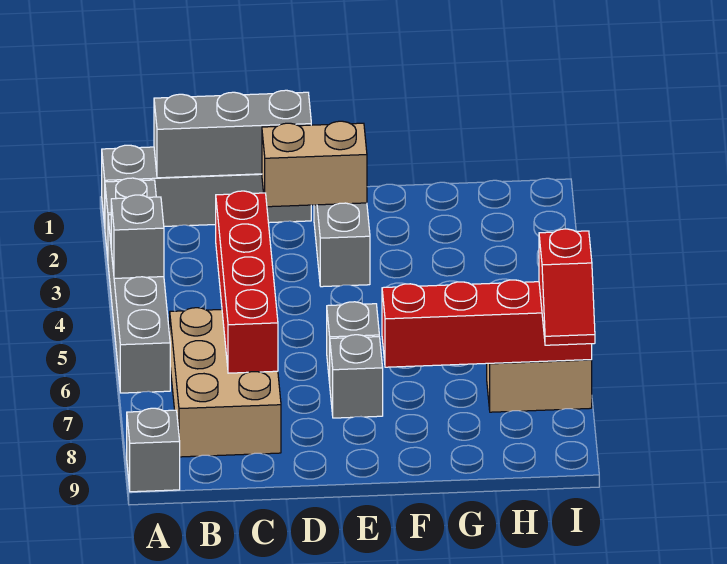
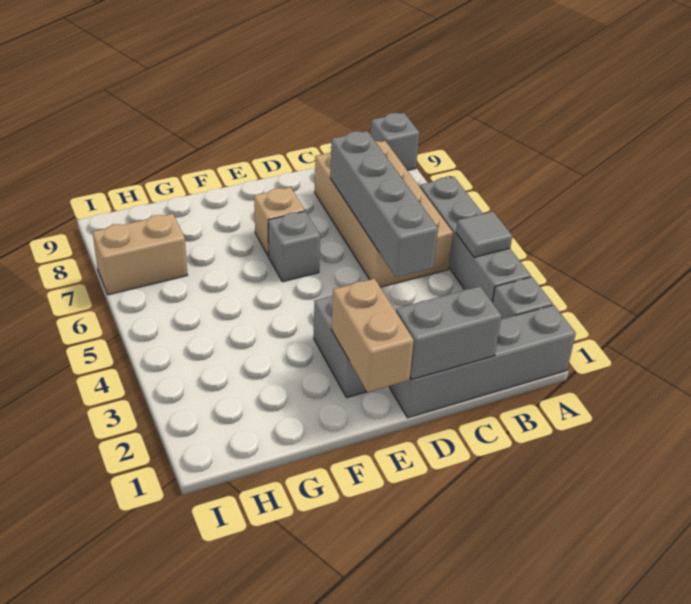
grey 1x1 brick [111,195,164,278] -> grey 1x1 tile [456,212,512,257]
grey 1x3 brick [154,90,311,178] -> grey 1x2 brick [396,286,502,379]
tan 2x3 brick [170,308,281,457] -> tan 2x4 brick [315,141,453,287]
red 1x4 brick [216,191,278,373] -> grey 1x4 brick [330,131,438,277]
tan 1x2 brick [262,121,367,207] -> tan 1x2 brick turned to [331,279,414,392]
grey 1x1 brick [330,335,383,418] -> tan 1x1 brick [254,187,305,256]
red 1x4 brick [382,280,592,367] -> none
red 1x2 slope [539,229,595,345] -> none

